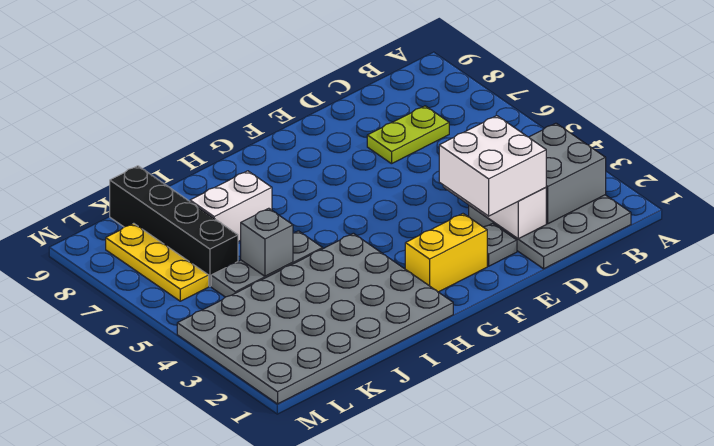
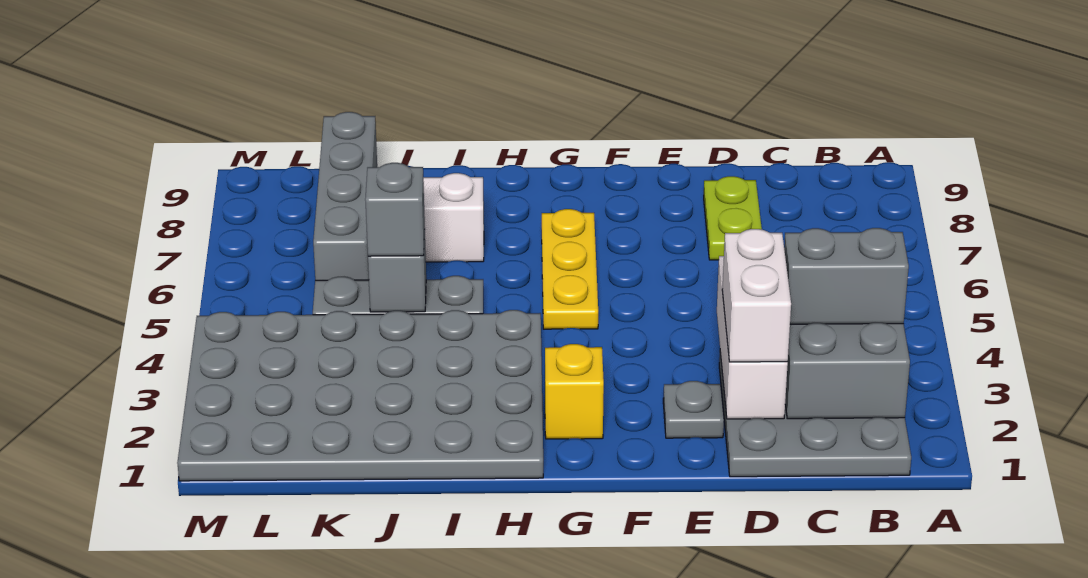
none -> grey 1x2 brick [784,228,909,324]
lime 1x2 plate [367,106,449,164] -> lime 1x2 plate turned to [704,176,762,260]
white 2x2 brick [439,116,546,216] -> white 1x2 brick [722,229,791,362]
yellow 1x2 brick [405,214,487,292] -> yellow 1x1 brick [545,344,604,439]
none -> grey 1x1 brick [365,163,425,256]
black 1x4 brick [110,166,238,286] -> grey 1x4 brick [313,112,377,280]
yellow 1x3 plate [106,223,209,301] -> yellow 1x3 plate moved to [542,209,598,329]

